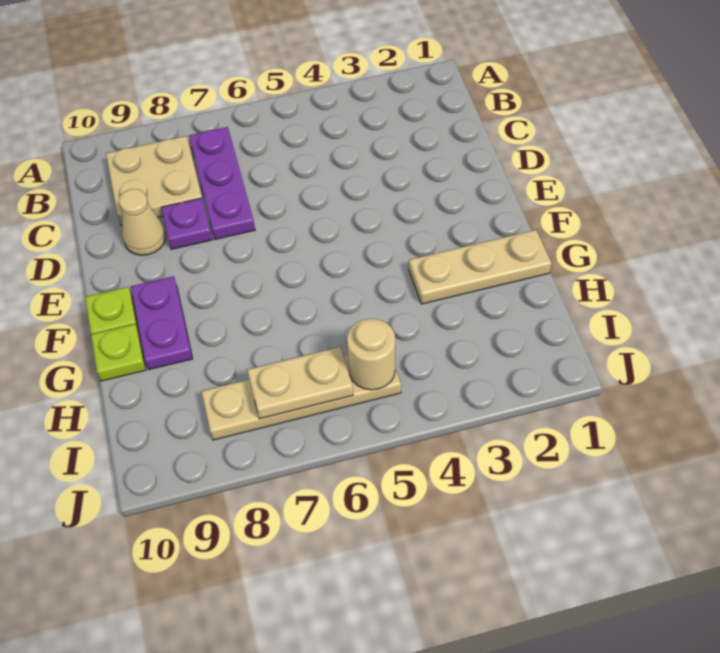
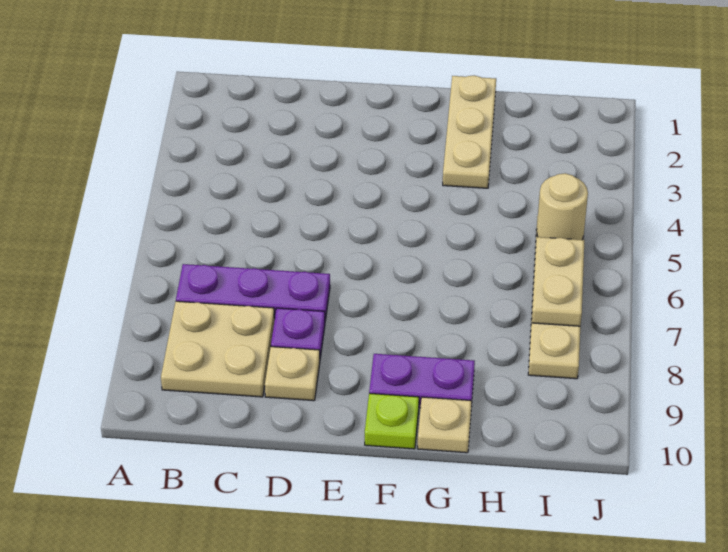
tan 1x1 cone [119,189,166,255] -> tan 1x1 plate [265,347,320,401]
lime 1x1 plate [91,324,146,381] -> tan 1x1 plate [418,397,472,453]

